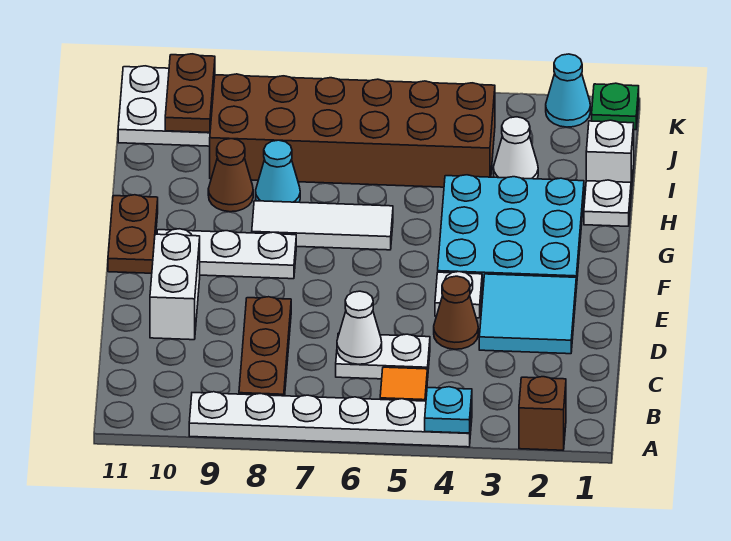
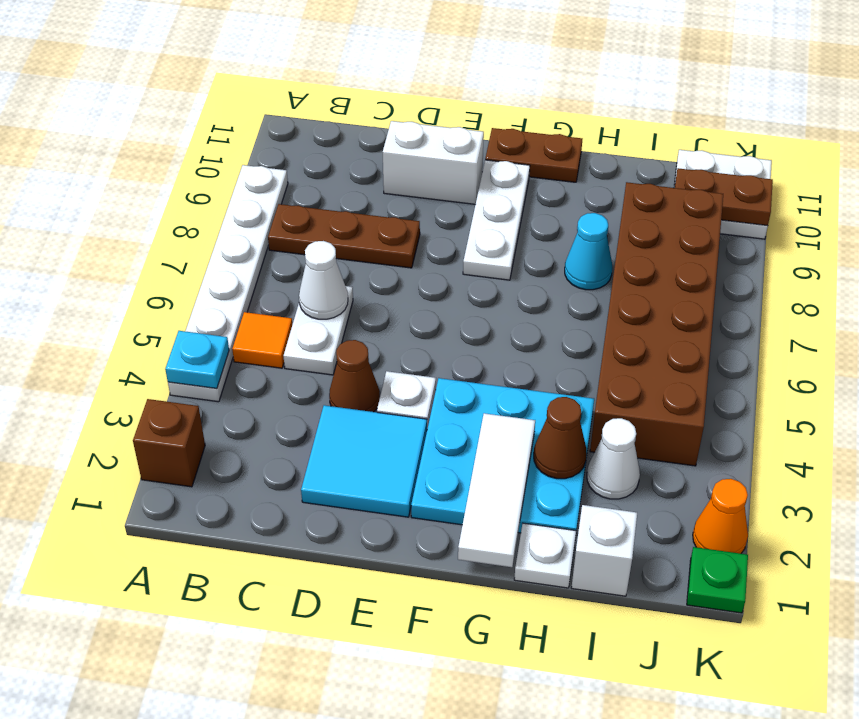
white 1x3 tile [252,201,393,250] -> white 1x3 tile moved to [458,413,535,567]
brown 1x1 cone [208,139,253,212] -> brown 1x1 cone moved to [534,397,587,479]
cyan 1x1 cone [546,54,590,127] -> orange 1x1 cone [693,479,748,554]

